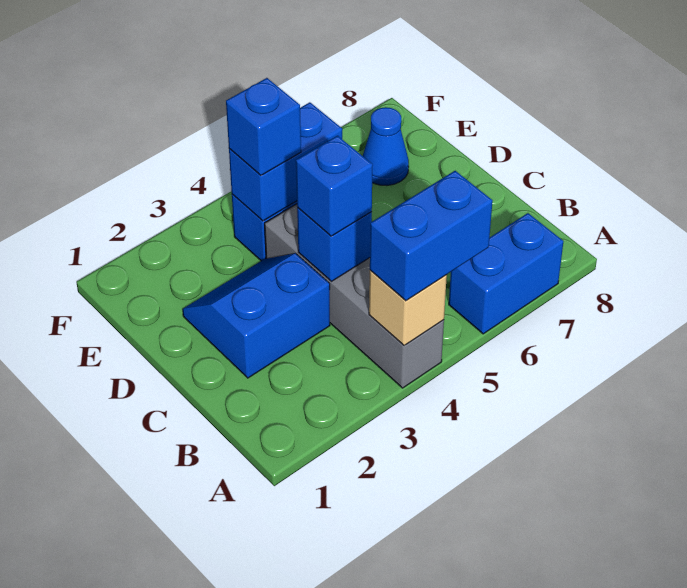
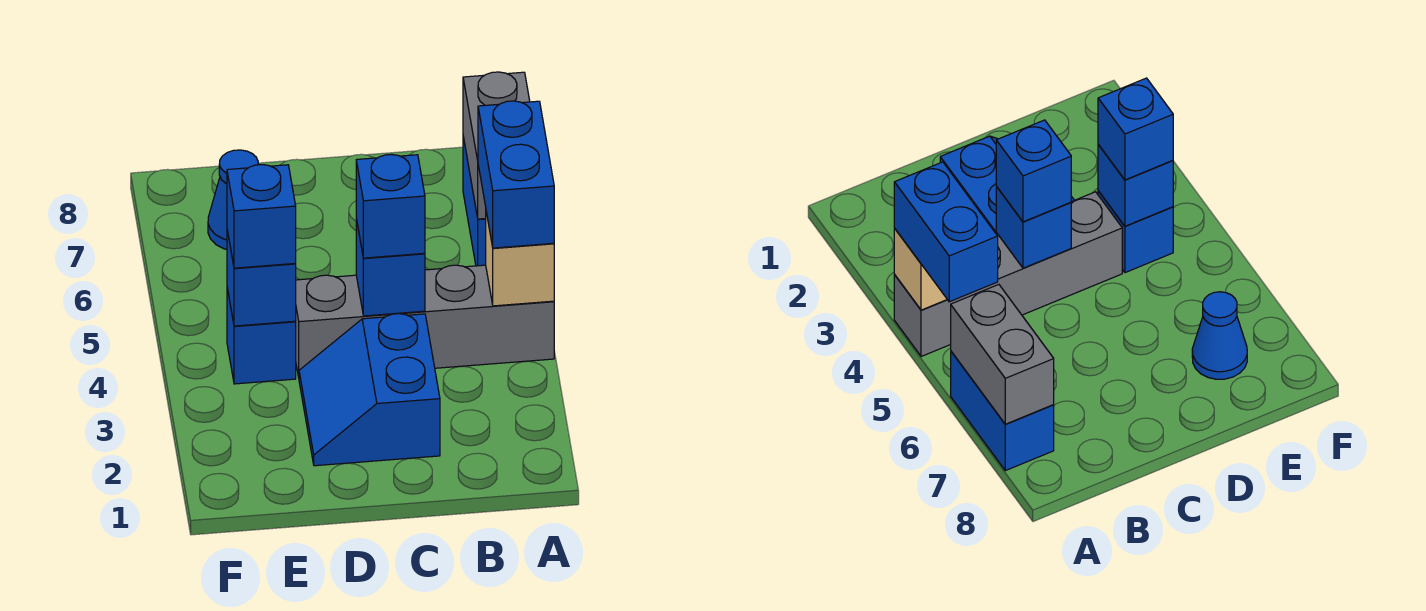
none -> grey 1x2 brick [463,72,530,219]
blue 1x2 brick [229,102,342,221] -> blue 1x1 brick [227,230,296,326]

